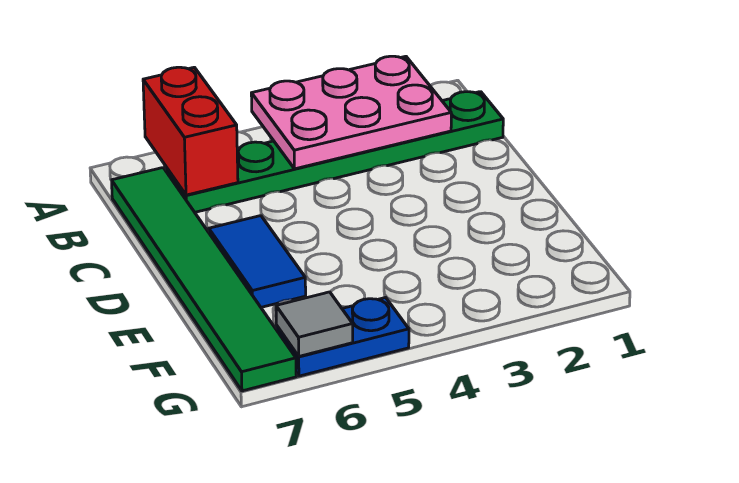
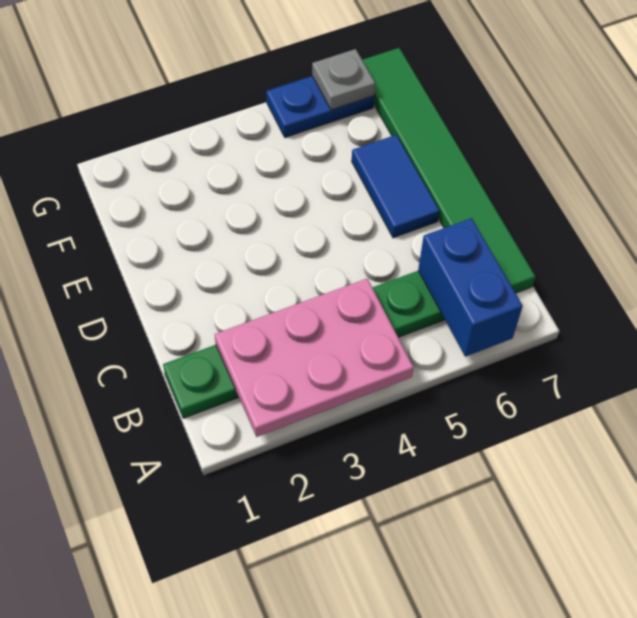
red 1x2 brick [143,67,238,195] -> blue 1x2 brick [418,218,523,357]
grey 1x1 tile [276,292,353,356] -> grey 1x1 plate [312,49,375,110]

